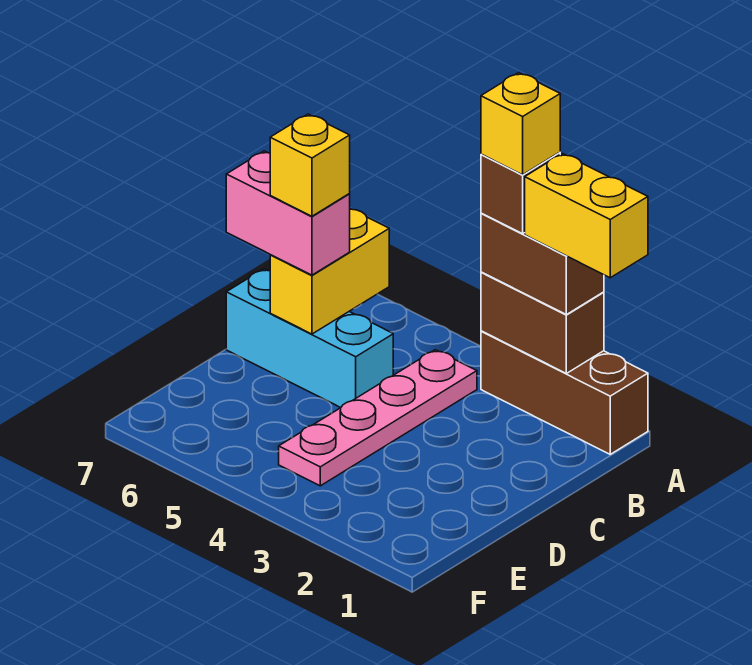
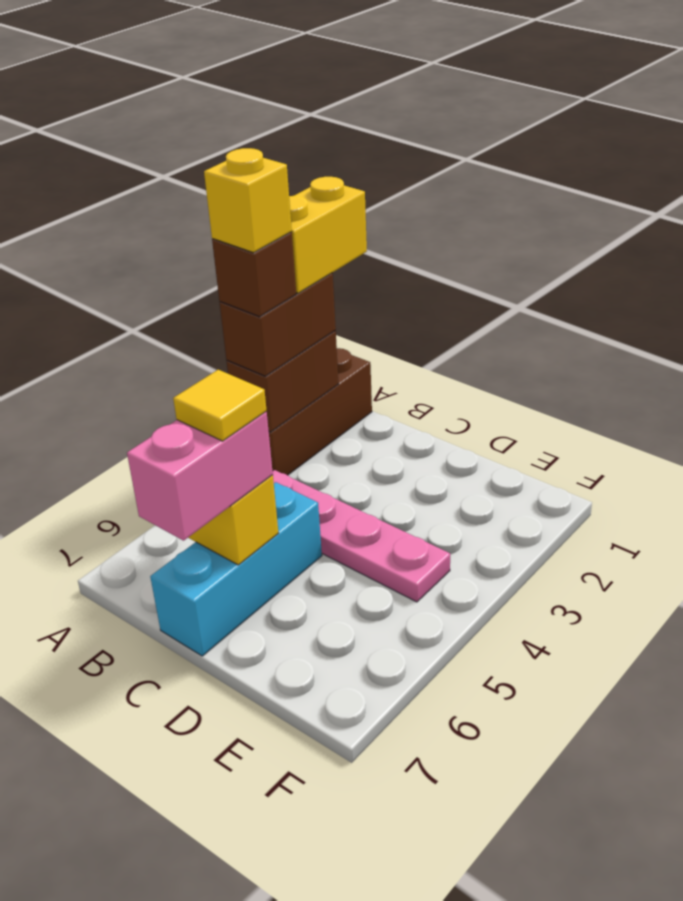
yellow 1x1 brick [270,114,350,216] -> yellow 1x1 tile [173,370,267,441]

